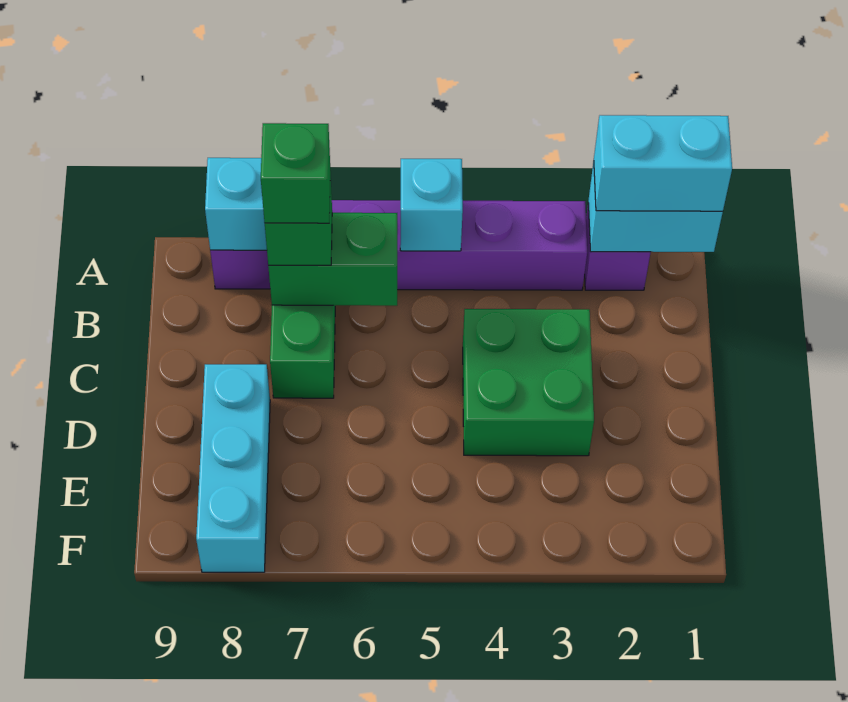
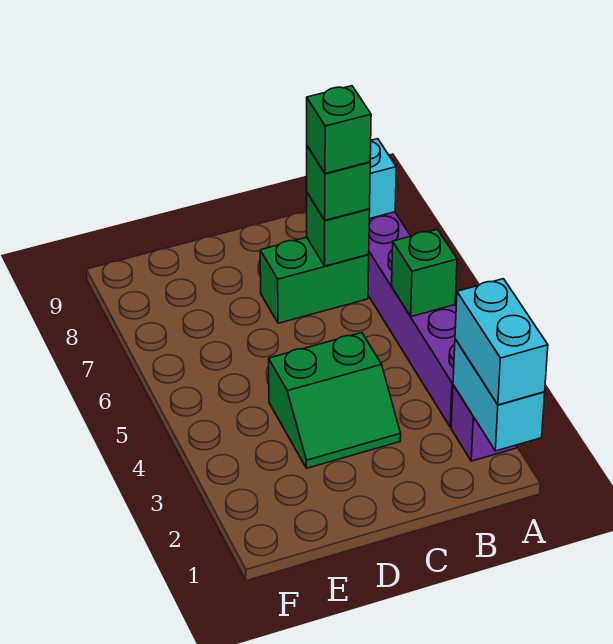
cyan 1x1 brick [400,159,463,251] -> green 1x1 brick [392,229,457,317]
green 1x2 brick [268,213,397,306] -> green 1x1 brick [307,193,370,266]
green 2x2 brick [463,309,594,456] -> green 2x2 slope [269,333,401,468]
cyan 1x3 brick [196,364,270,572] -> none

